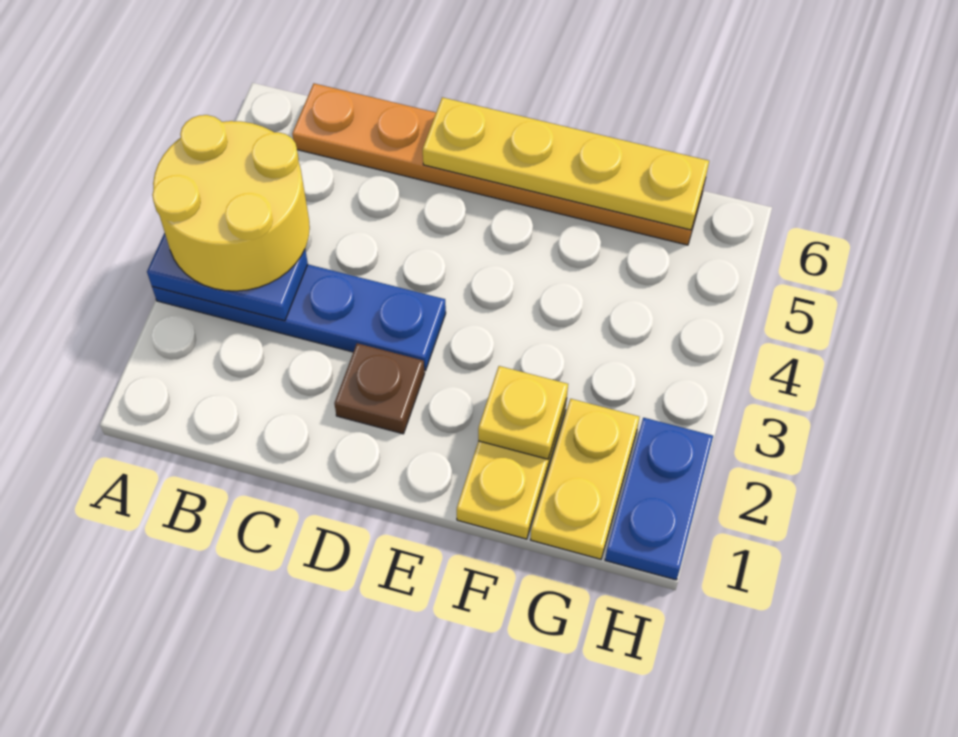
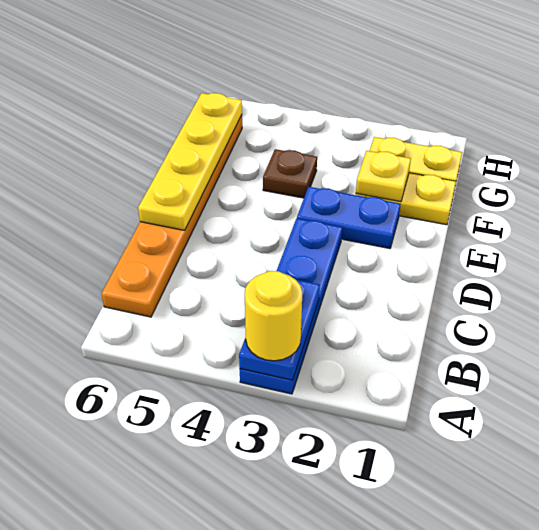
yellow 2x2 round brick [152,115,310,291] -> yellow 1x1 round brick [245,271,302,361]
brown 1x1 plate [334,343,425,434] -> brown 1x1 plate moved to [263,149,317,198]
blue 1x2 plate [605,418,713,580] -> blue 1x2 plate moved to [297,187,401,249]

